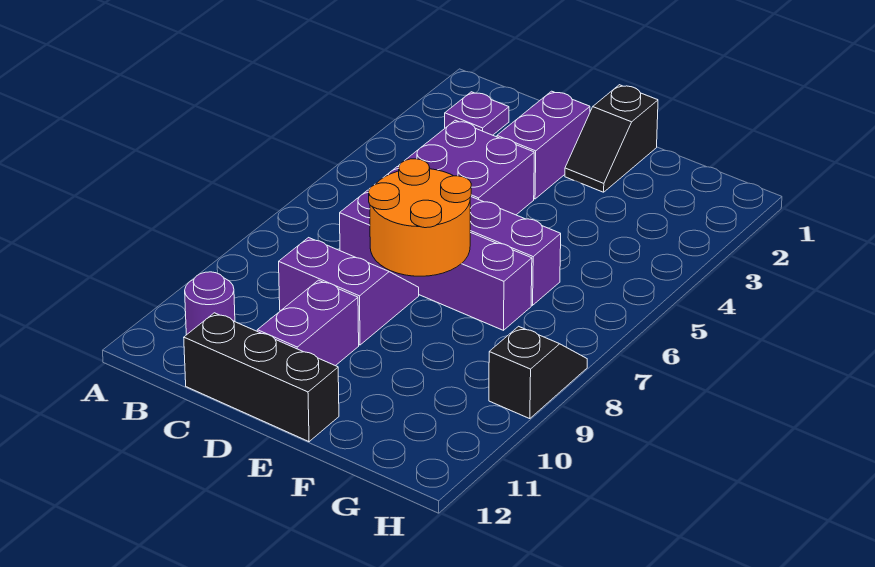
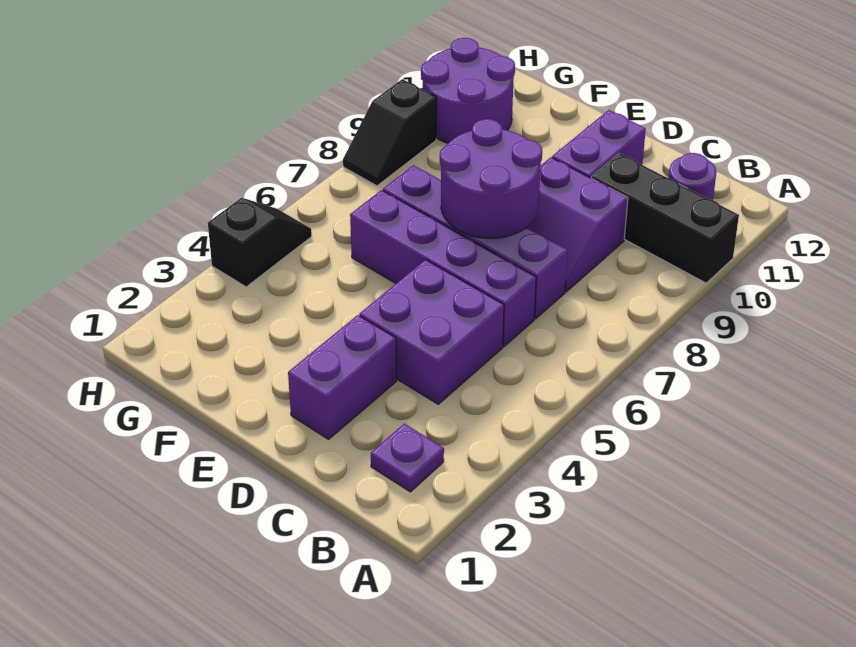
black 1x3 brick [184,313,339,442] -> black 1x3 brick moved to [591,153,739,283]
orange 2x2 round brick [369,159,471,276] -> purple 2x2 round brick [440,119,542,238]
black 1x2 slope [565,85,658,192] -> black 1x2 slope moved to [208,198,312,287]
none -> purple 2x2 round brick [421,38,515,143]

